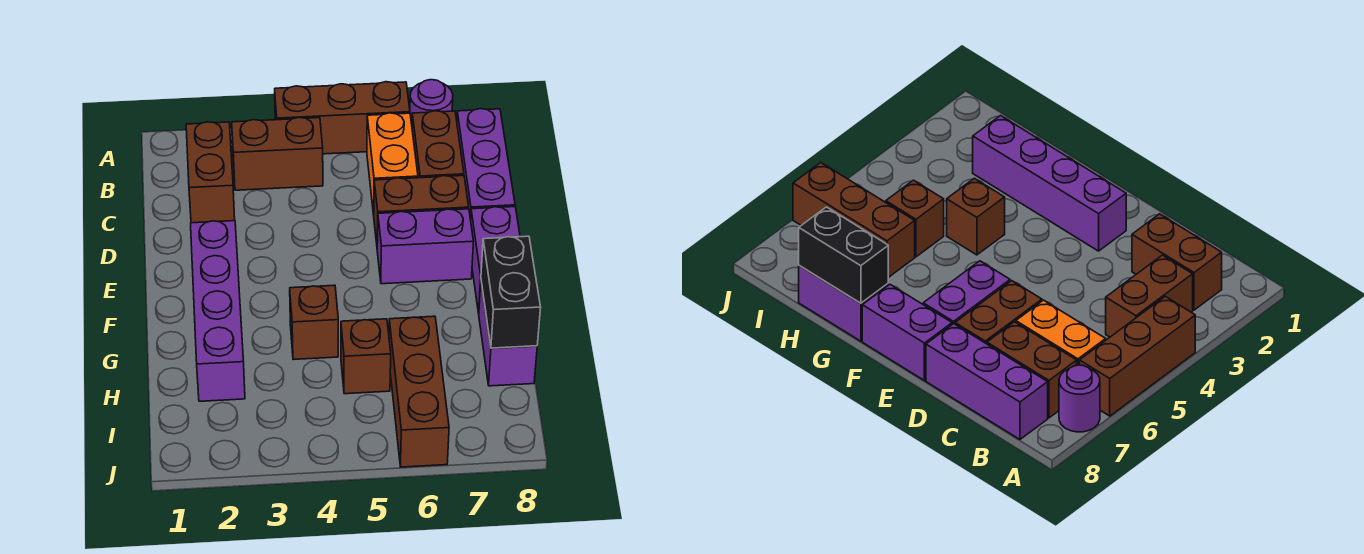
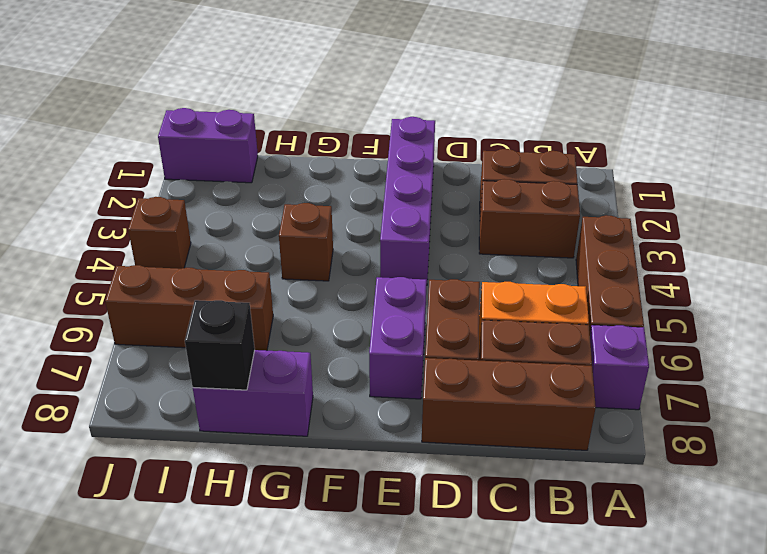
purple 1x1 round brick [410,80,453,124] -> purple 1x1 brick [590,325,649,410]
brown 1x2 brick [232,117,323,190] -> brown 1x2 brick turned to [479,179,580,258]
purple 1x3 brick [457,109,515,220] -> brown 1x3 brick [422,358,596,450]
purple 1x4 brick [191,221,245,401] -> purple 1x4 brick turned to [380,117,435,280]
purple 1x2 brick [471,207,520,313] -> purple 1x2 brick moved to [158,108,258,183]
black 1x2 brick [481,236,541,348] -> black 1x1 brick [185,300,255,390]
brown 1x1 brick [341,319,391,394] -> brown 1x1 brick moved to [128,197,191,269]

